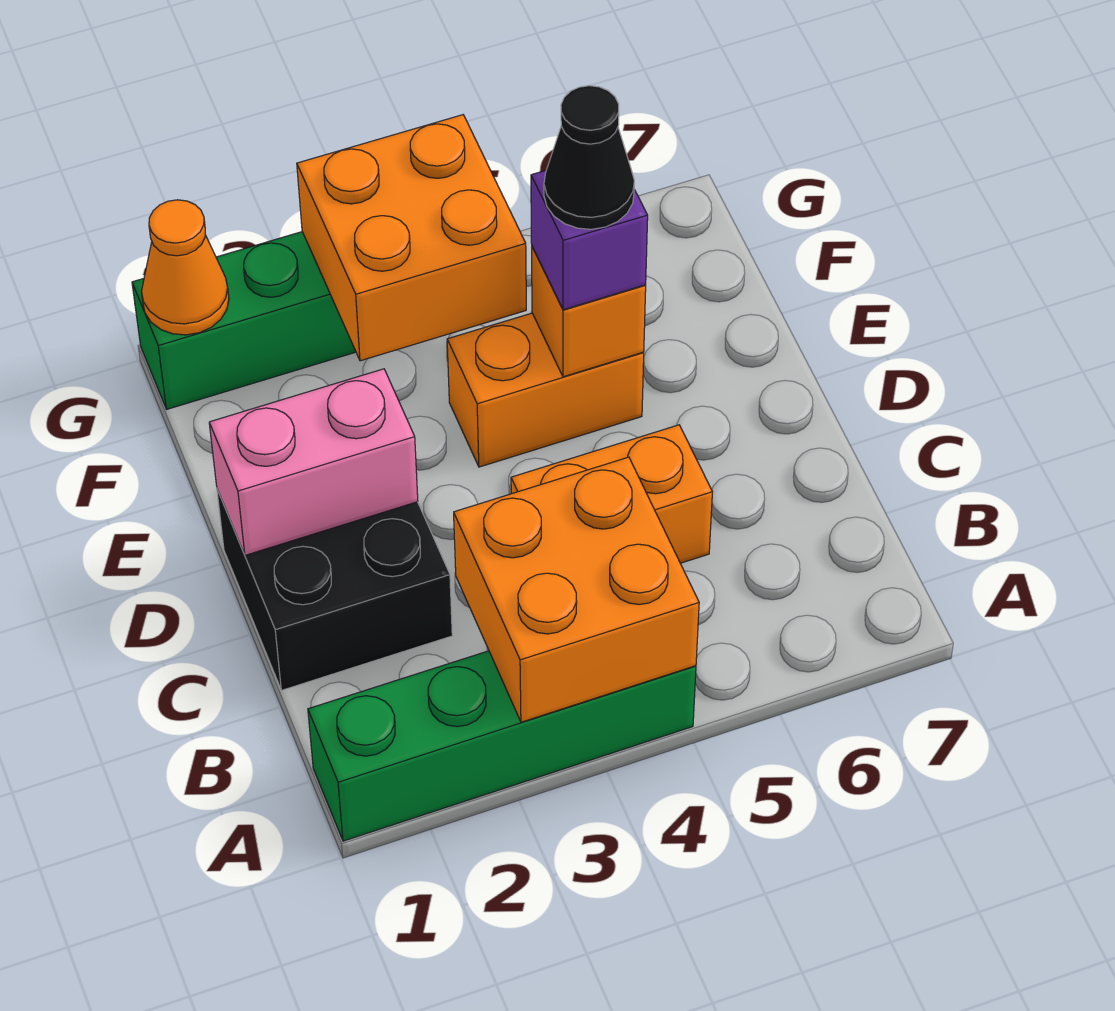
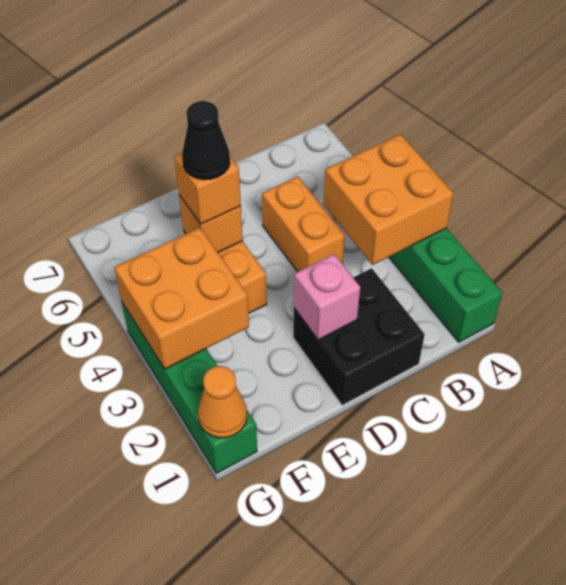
pink 1x2 brick [209,369,418,555] -> pink 1x1 brick [294,254,360,340]
purple 1x1 brick [531,170,648,310] -> orange 1x1 brick [174,153,241,224]

